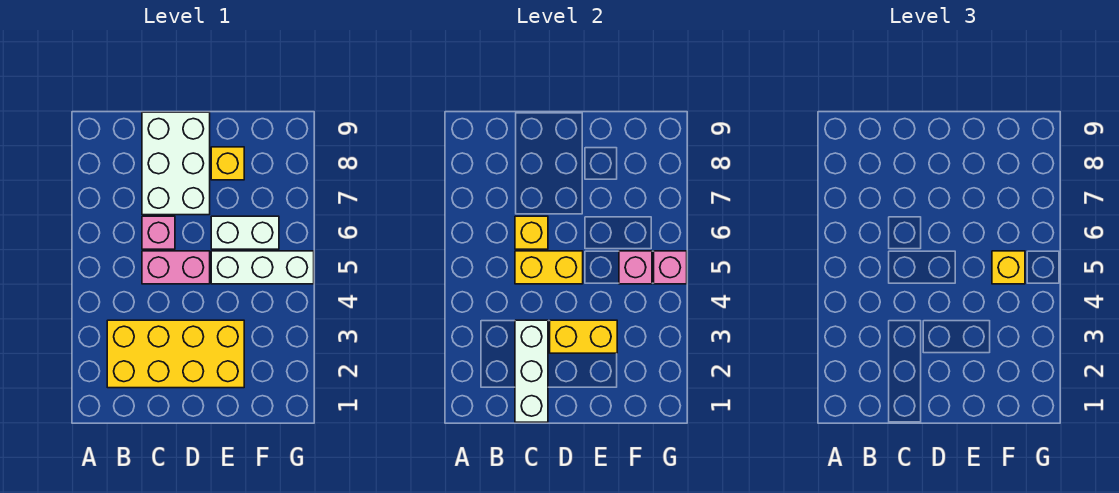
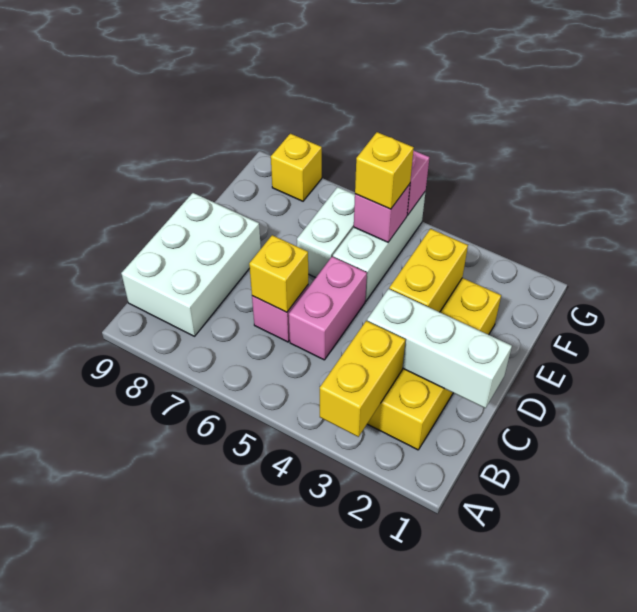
yellow 1x2 brick [515,251,583,284] -> yellow 1x2 brick moved to [320,321,405,437]
white 2x3 brick [142,112,210,215] -> white 2x3 brick turned to [121,193,261,336]
yellow 1x1 brick [211,147,244,180] -> yellow 1x1 brick moved to [271,134,322,201]

